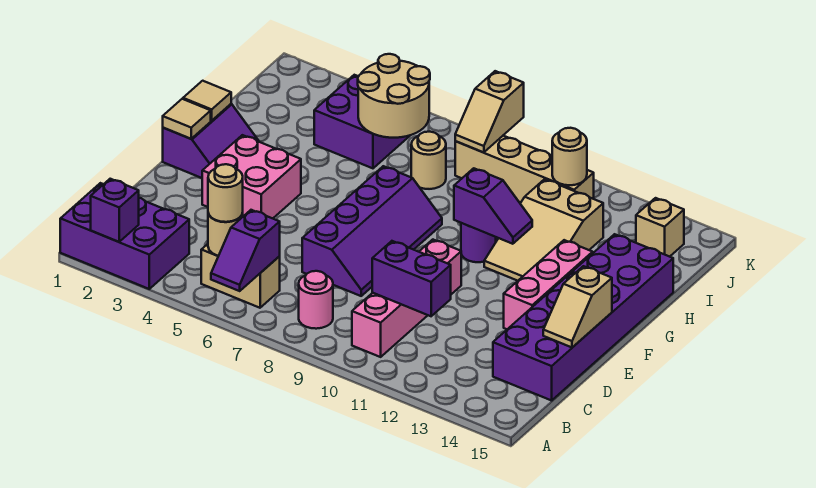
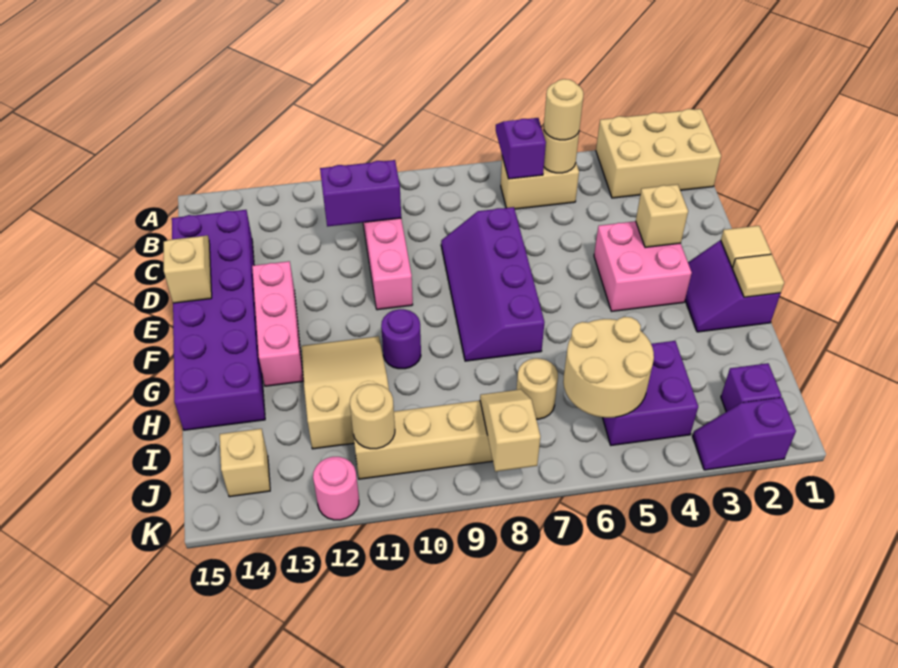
purple 2x3 brick [60,183,189,289] -> tan 2x3 brick [596,109,721,198]
purple 1x1 brick [91,179,139,242] -> purple 1x1 brick moved to [721,363,781,412]
pink 1x1 round brick [299,271,333,329] -> pink 1x1 round brick moved to [313,457,359,520]
none -> tan 1x1 brick [636,184,688,248]
purple 1x2 slope [454,168,532,244] -> purple 1x2 slope moved to [693,397,796,470]

